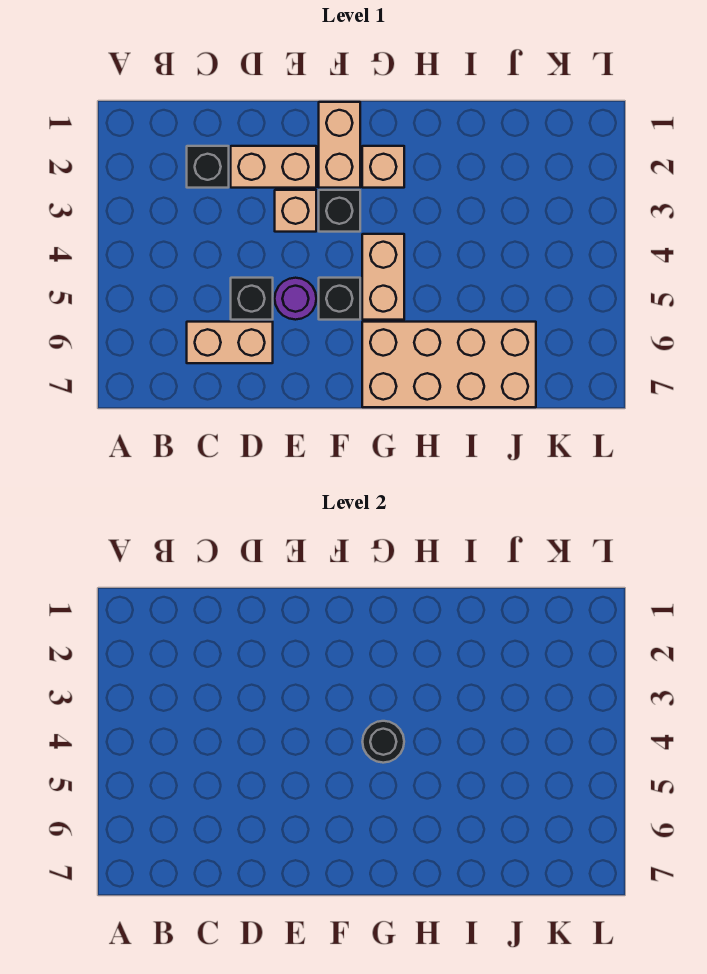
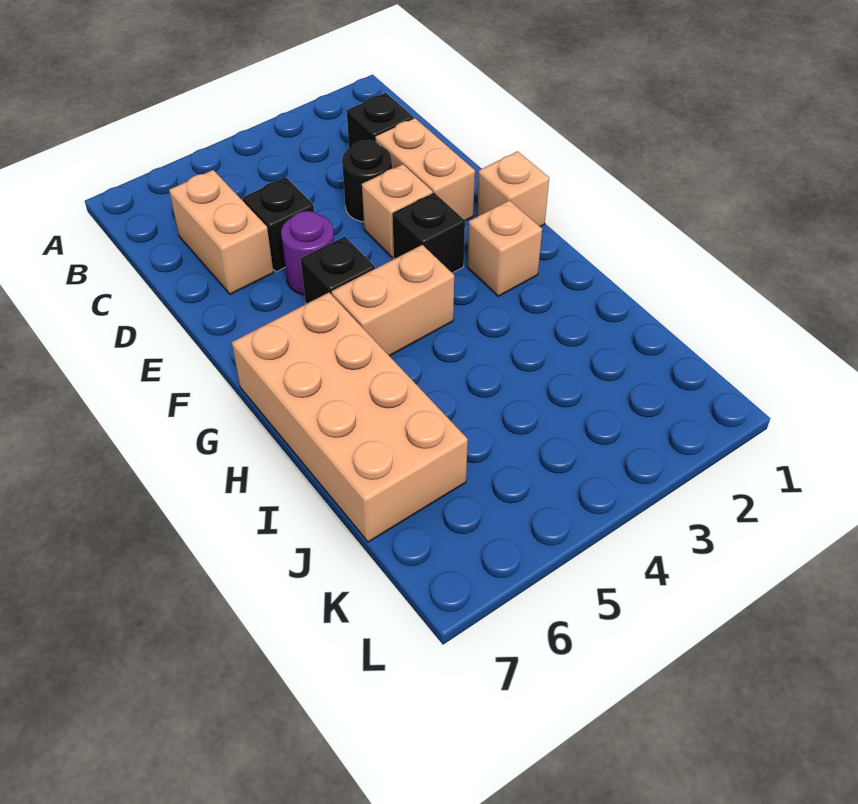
tan 1x2 brick [319,102,360,188] -> tan 1x1 brick [477,151,549,226]
black 1x1 round brick [363,721,404,763] -> black 1x1 round brick moved to [342,140,392,222]

